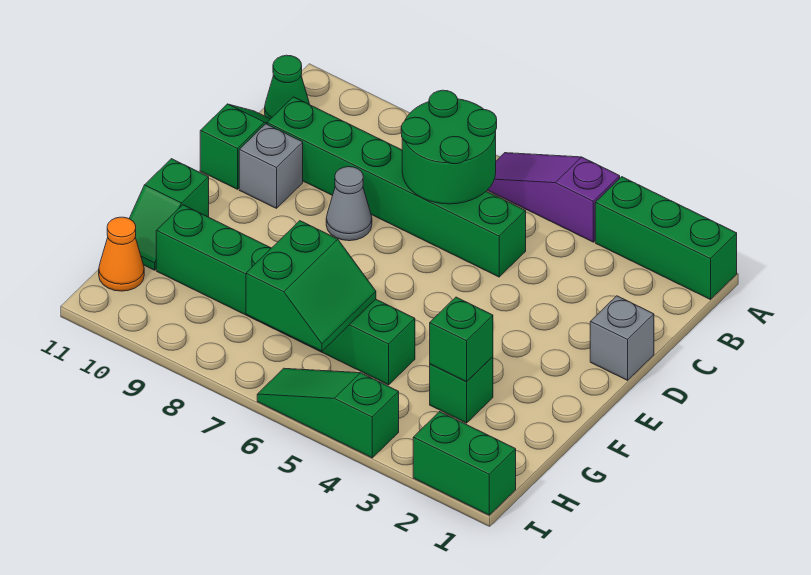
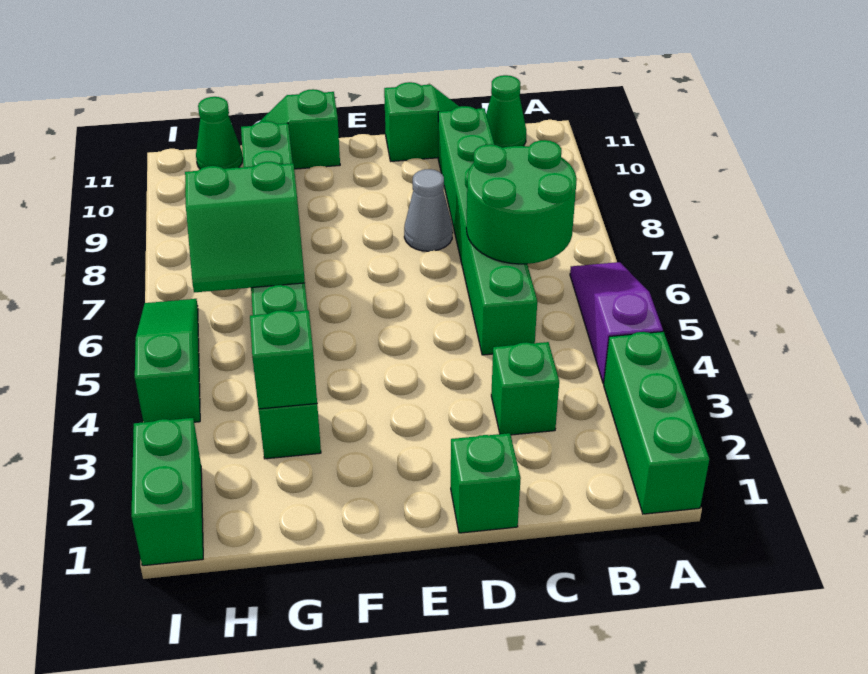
none -> green 1x1 brick [491,342,559,435]
grey 1x1 brick [590,296,654,380] -> green 1x1 brick [451,433,521,533]
grey 1x1 brick [239,124,303,208] -> none
orange 1x1 cone [99,217,144,291] -> green 1x1 cone [196,97,243,169]

